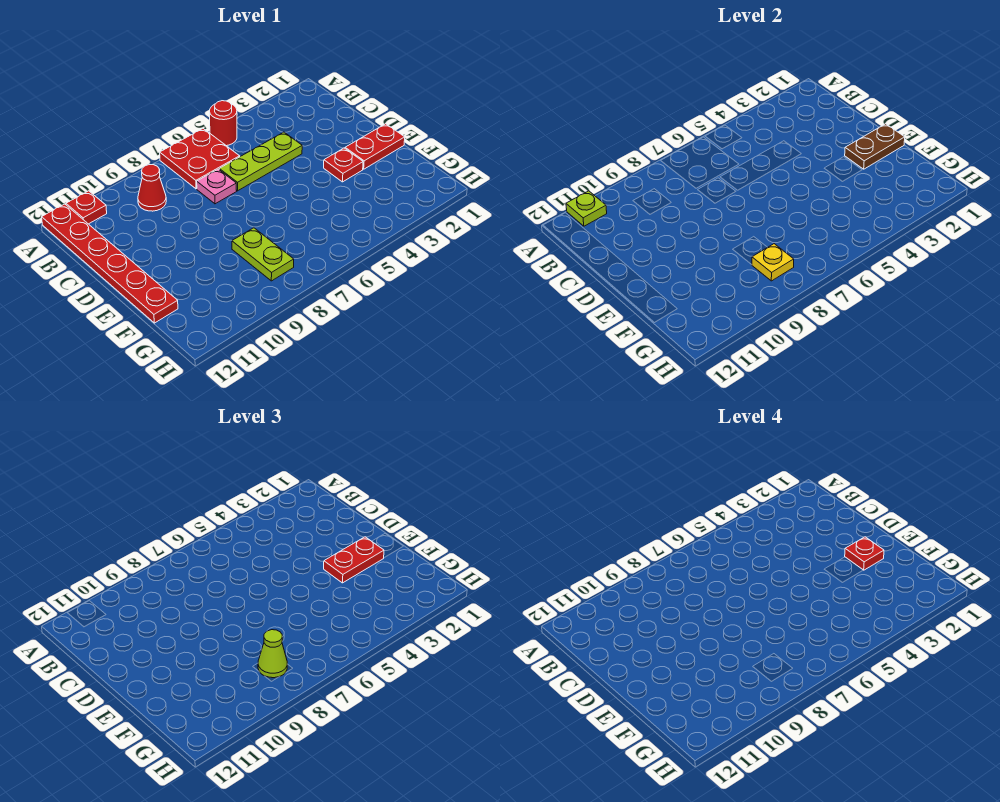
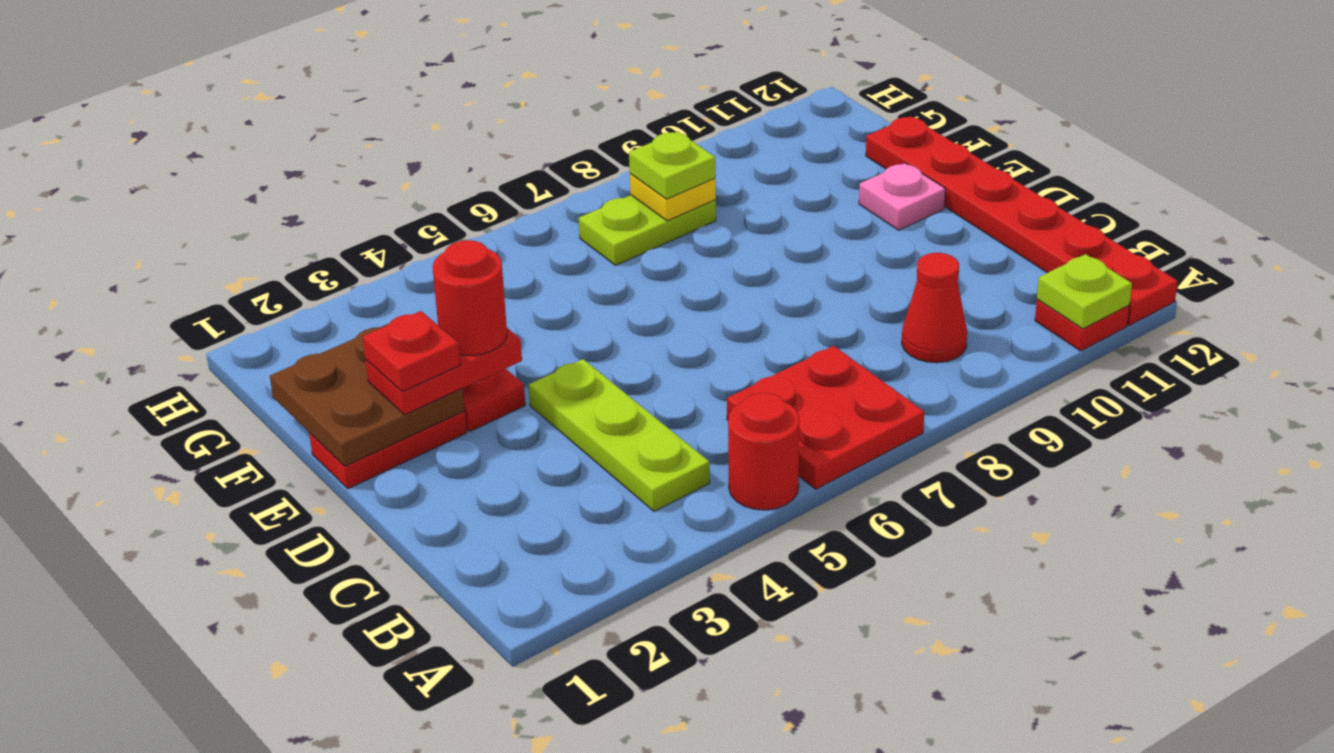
lime 1x3 plate [219,132,302,191] -> lime 1x3 plate turned to [529,359,710,511]
pink 1x1 plate [197,169,237,204] -> pink 1x1 plate moved to [859,163,945,230]
brown 1x2 plate [845,124,905,169] -> brown 2x2 plate [270,324,465,466]
none -> red 1x1 round brick [432,240,507,355]
lime 1x2 plate [232,228,294,281] -> lime 1x2 plate turned to [579,195,716,265]
lime 1x1 cone [258,630,287,678] -> lime 1x1 plate [629,131,715,199]

